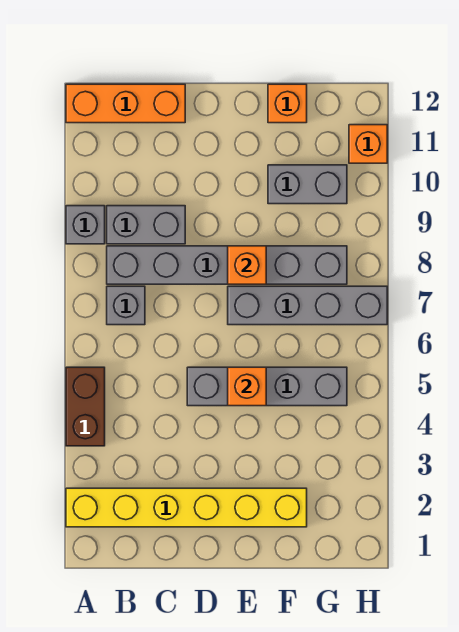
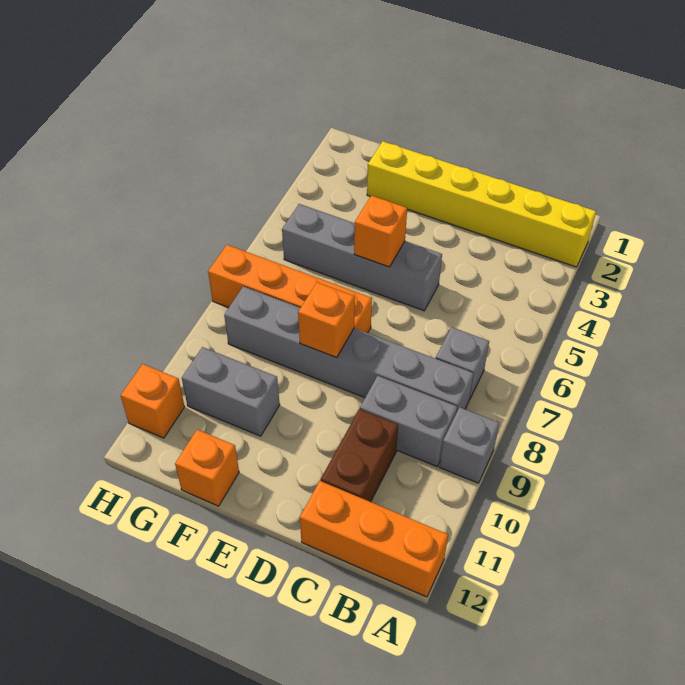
brown 1x2 brick [66,367,105,446] -> brown 1x2 brick moved to [321,409,398,502]
grey 1x4 brick [228,286,387,325] -> orange 1x4 brick [208,245,372,333]

